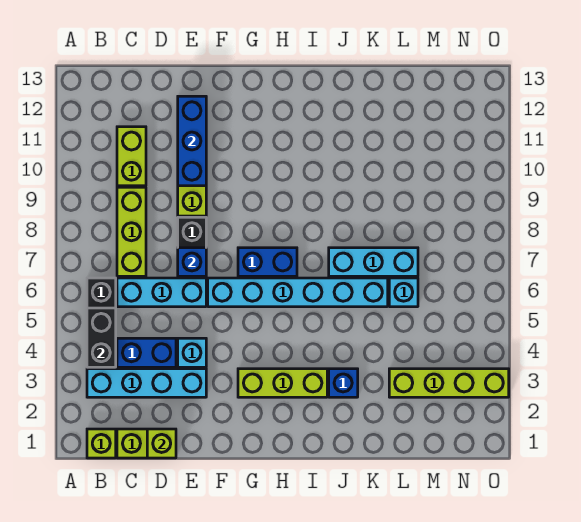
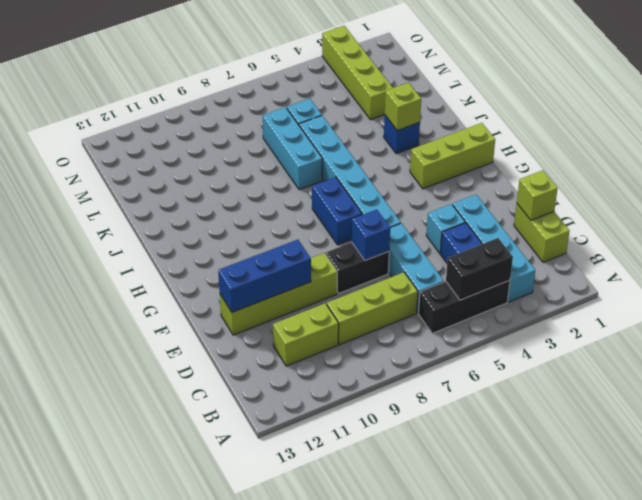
lime 1x1 brick [87,429,116,458] -> lime 1x1 brick moved to [385,82,421,131]
lime 1x3 brick [238,369,327,397] -> lime 1x3 brick turned to [410,123,495,189]

